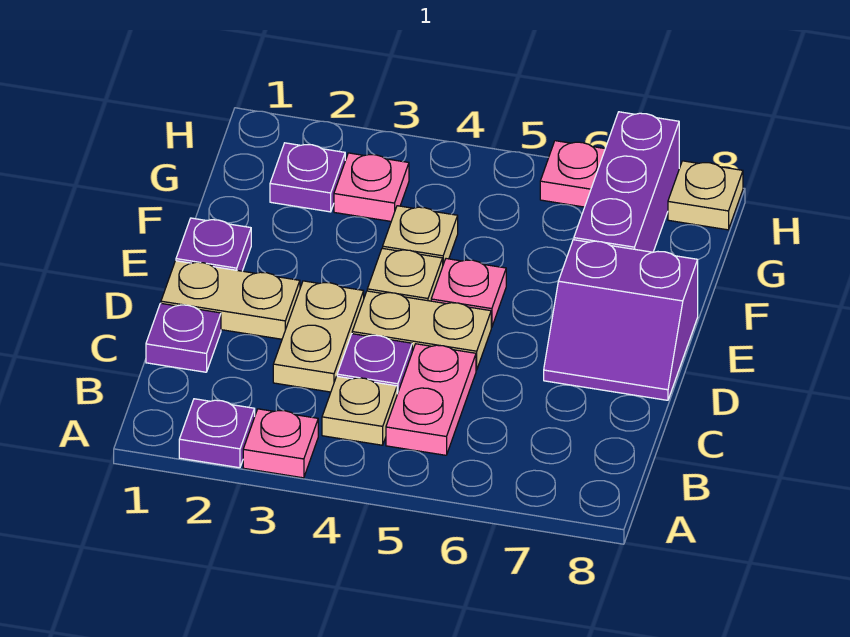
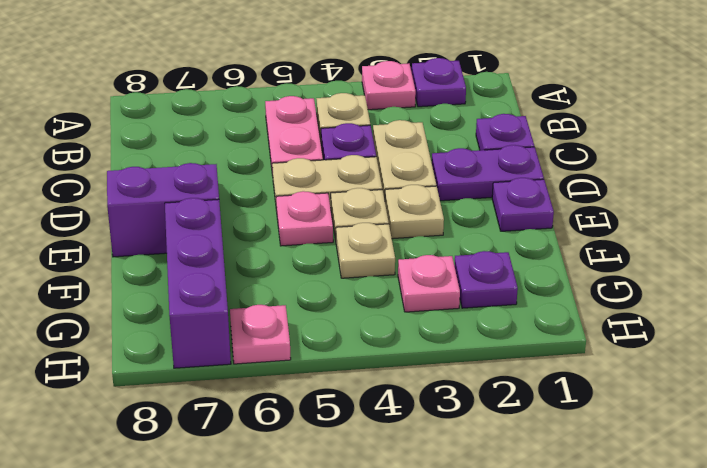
tan 1x2 plate [161,261,300,339] -> purple 1x2 plate [432,145,544,201]
tan 1x1 plate [668,161,743,230] -> tan 1x1 plate moved to [385,185,444,239]

